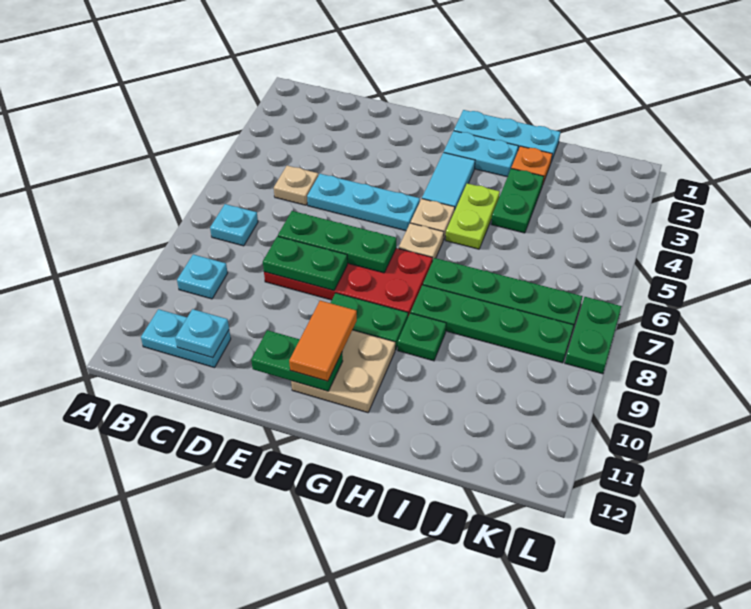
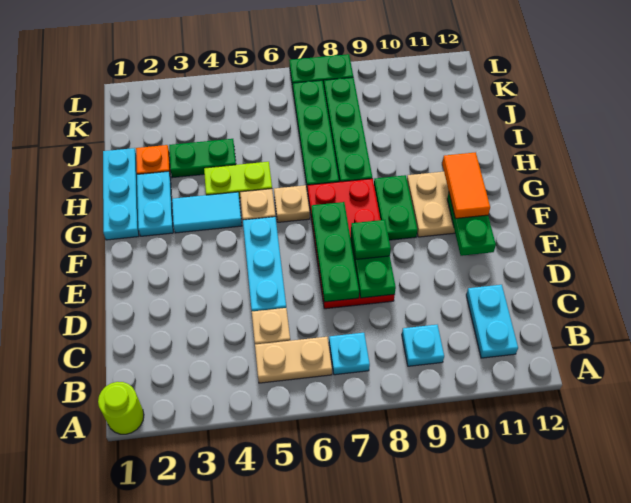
none -> lime 1x1 round brick [98,382,144,434]
none -> tan 1x2 plate [255,337,332,383]
cyan 1x1 plate [175,309,229,358] -> none
orange 1x2 tile [289,301,357,381] -> orange 1x2 tile turned to [442,152,490,218]
green 1x1 plate [398,313,446,361] -> green 1x1 plate moved to [351,220,391,259]

